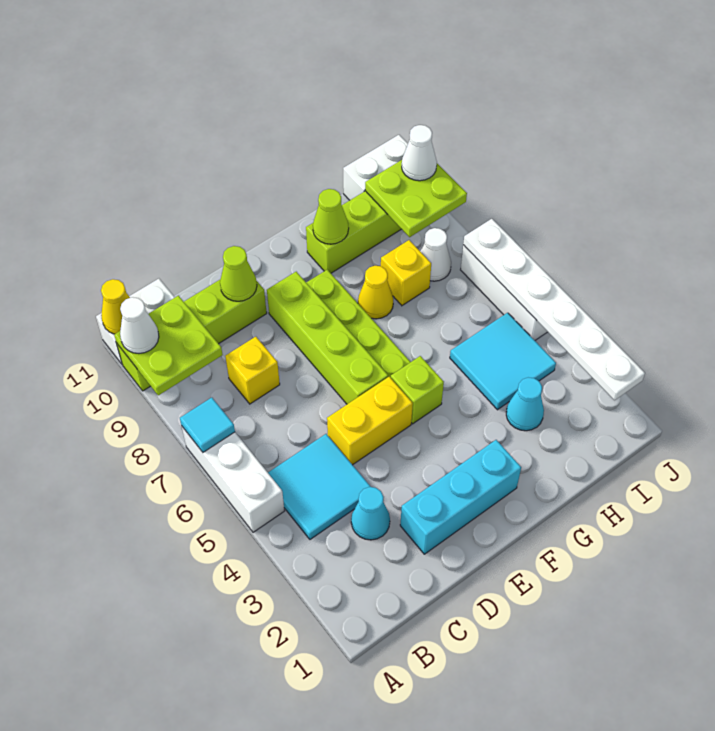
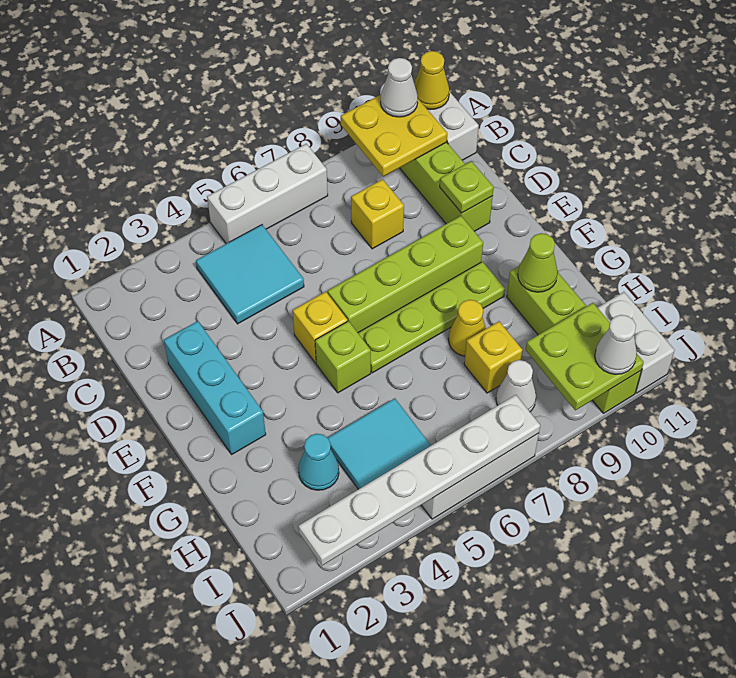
cyan 1x1 tile [180,398,235,452] -> none
lime 2x2 plate [114,296,223,395] -> yellow 2x2 plate [341,95,447,176]
cyan 1x1 cone [351,487,390,540] -> none
yellow 1x2 brick [327,377,413,465] -> yellow 1x1 brick [293,292,347,363]
lime 1x1 cone [220,246,257,301] -> lime 1x1 plate [440,161,494,213]

